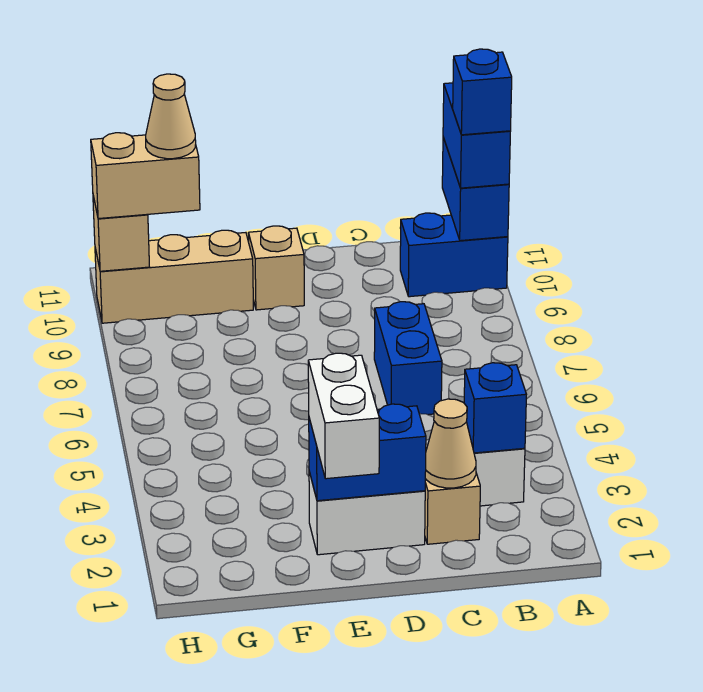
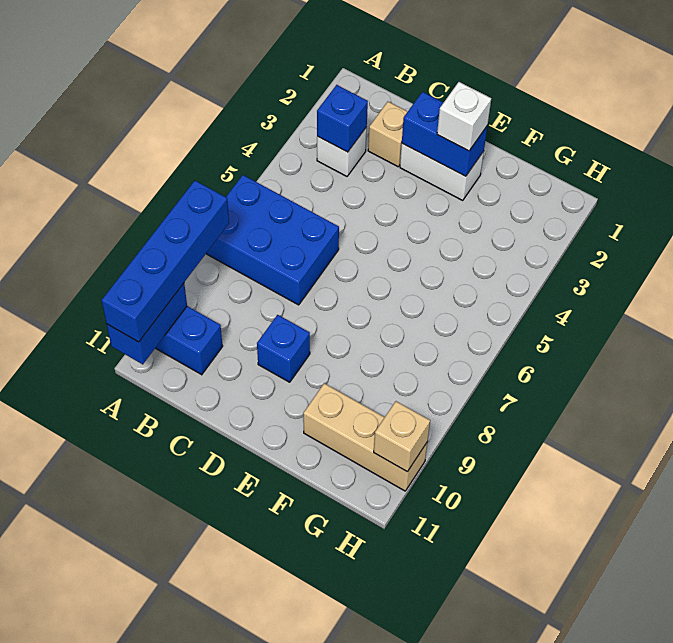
blue 1x2 brick [443,83,510,188] -> blue 1x4 brick [102,181,229,342]
blue 1x1 brick [453,49,512,135] -> blue 1x1 brick moved to [257,315,310,382]
tan 1x1 cone [425,399,476,488] -> none
blue 1x2 brick [374,302,442,415] -> blue 2x3 brick [206,175,339,305]
white 1x2 brick [308,353,379,479] -> white 1x1 brick [437,82,491,151]
tan 1x1 brick [248,226,304,310] -> none
tan 1x2 brick [91,133,200,219] -> none
tan 1x1 cone [146,74,196,159] -> none

